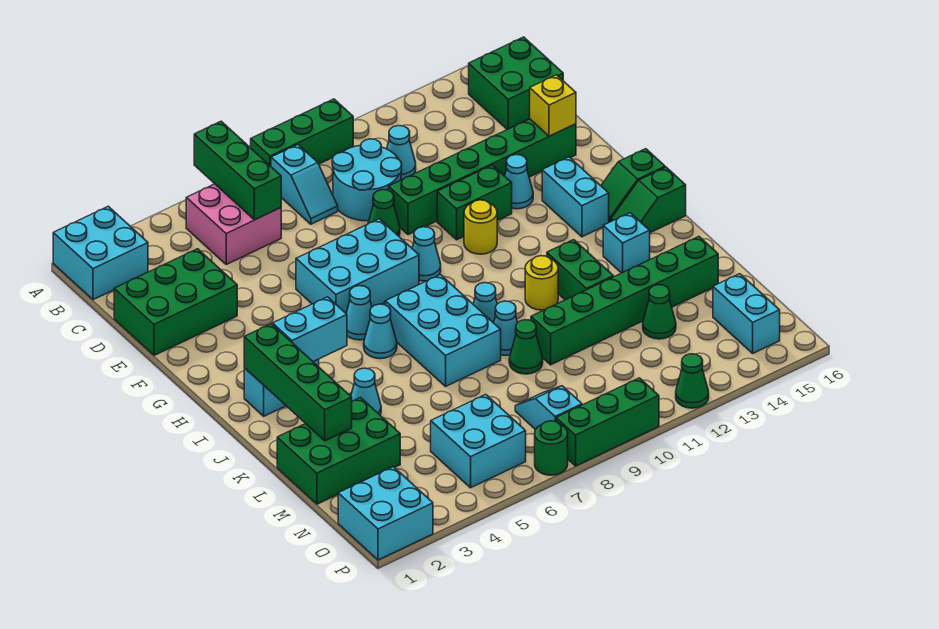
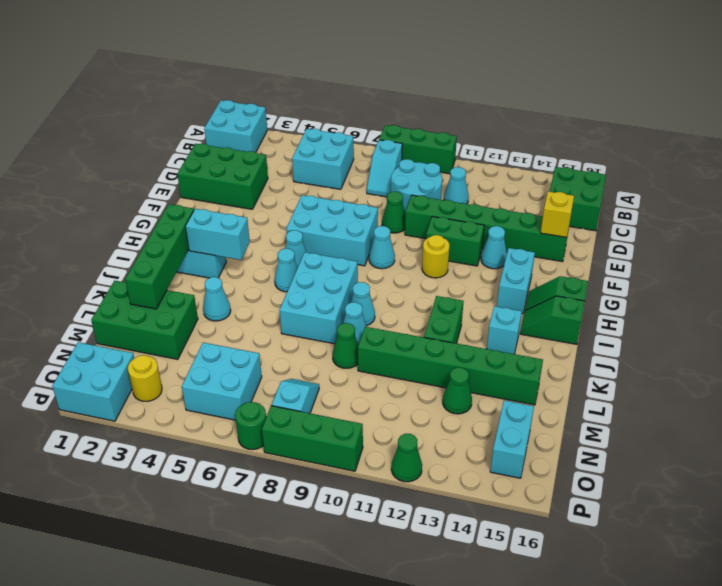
green 1x3 brick [194,121,281,220] -> none
pink 2x2 brick [186,184,281,264] -> cyan 2x2 brick [292,129,354,189]
yellow 1x1 round brick [525,256,558,310] -> yellow 1x1 round brick moved to [128,355,162,401]

